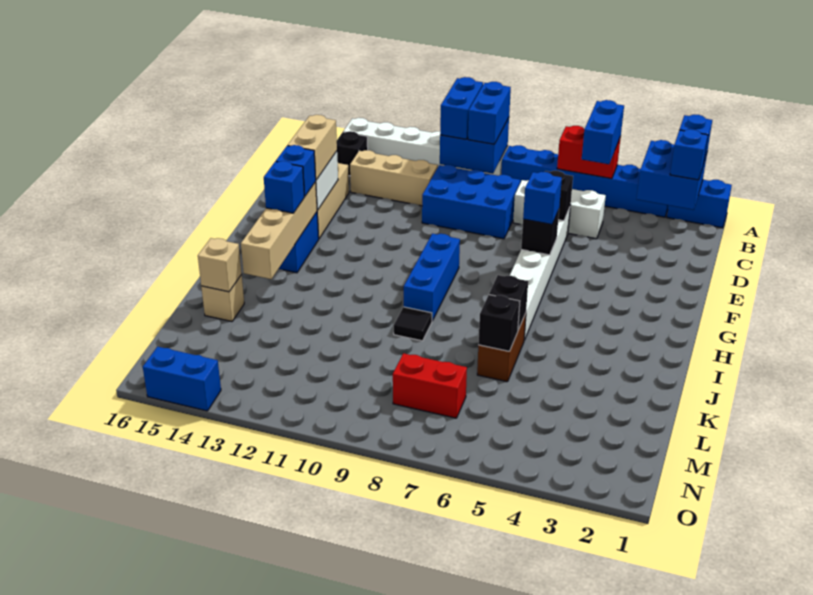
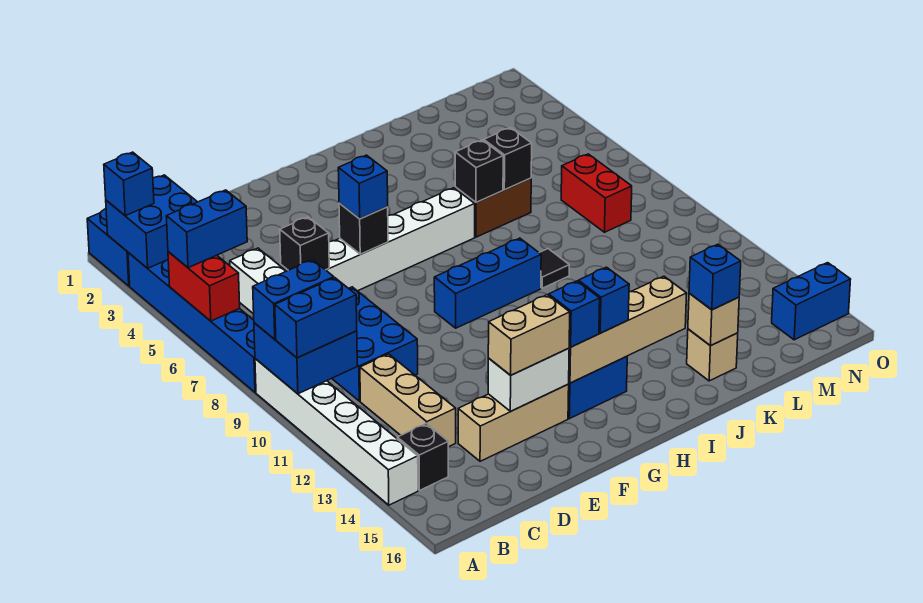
blue 1x1 brick [670,129,708,180] -> blue 1x1 brick moved to [689,244,741,310]
blue 1x2 brick [143,347,221,411] -> blue 1x2 brick turned to [772,263,851,340]

